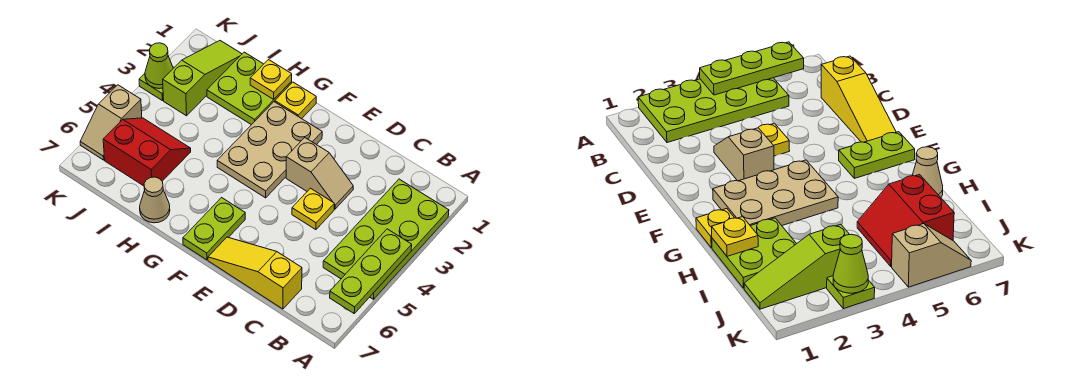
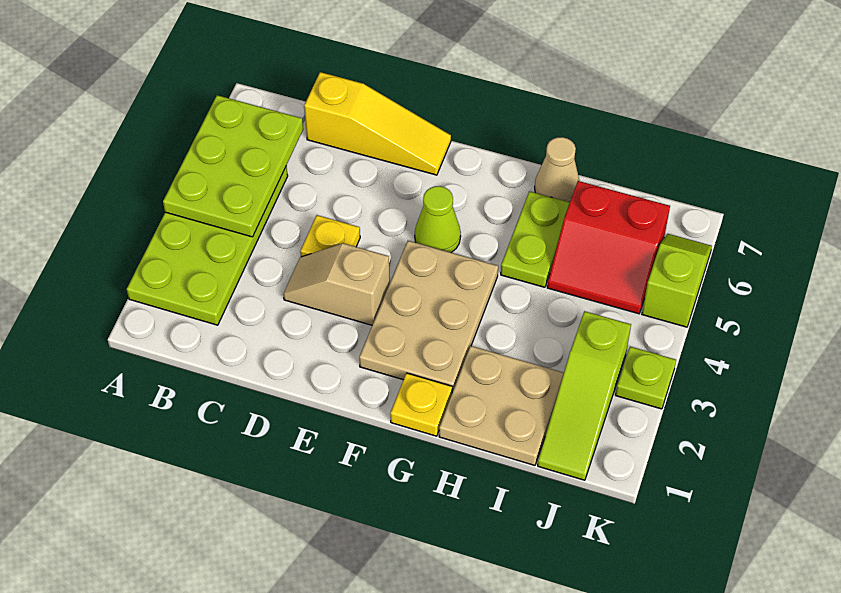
lime 1x3 plate [330,229,412,313] -> lime 2x3 plate [163,95,303,237]
lime 1x2 plate [183,198,245,260] -> lime 1x2 plate moved to [501,191,570,287]
lime 2x2 plate [207,52,292,125] -> tan 2x2 plate [439,346,564,465]
yellow 1x1 plate [250,60,292,100] -> none
lime 1x1 cone [145,43,173,89] -> lime 1x1 cone moved to [415,186,461,253]
tan 1x2 slope [80,85,142,160] -> lime 1x2 slope [642,234,712,327]

